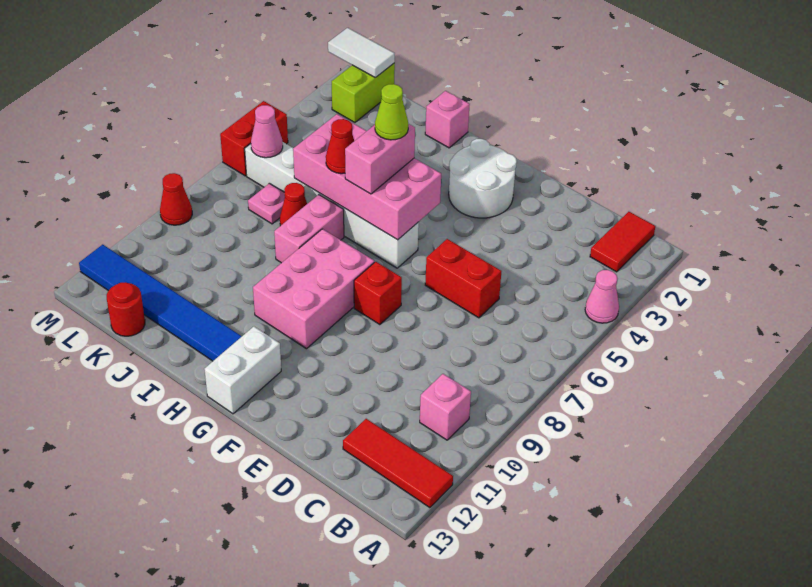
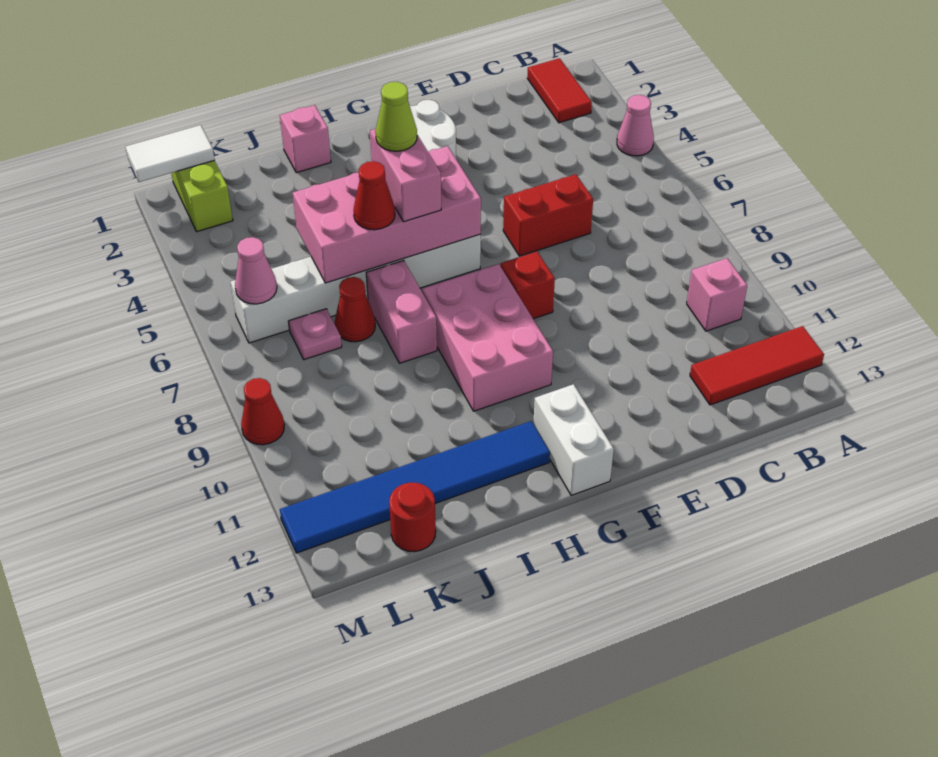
red 1x2 brick [220,101,288,176] -> none

